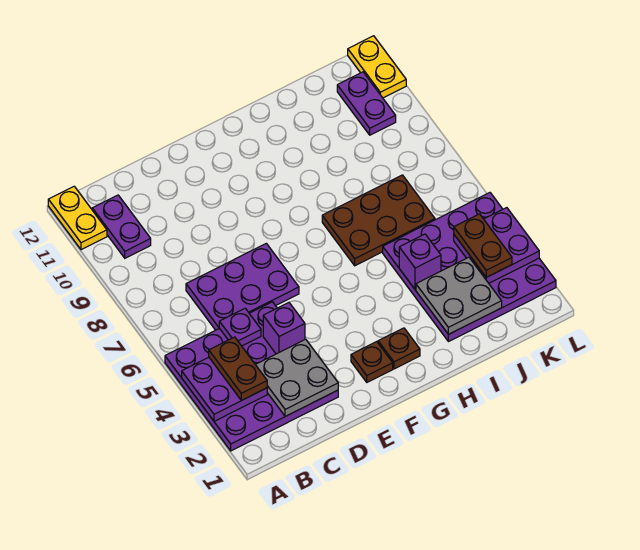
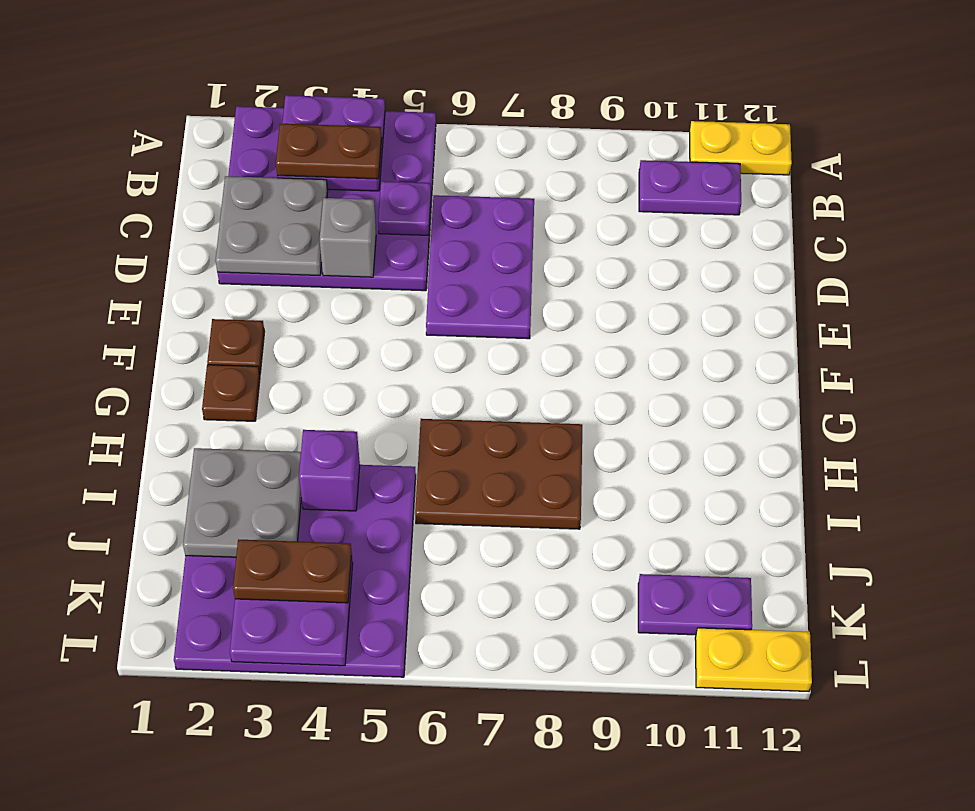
purple 1x1 brick [263,303,305,354] -> grey 1x1 brick [320,198,376,277]
brown 2x3 plate [322,175,435,266] -> brown 2x3 plate turned to [415,419,582,529]

